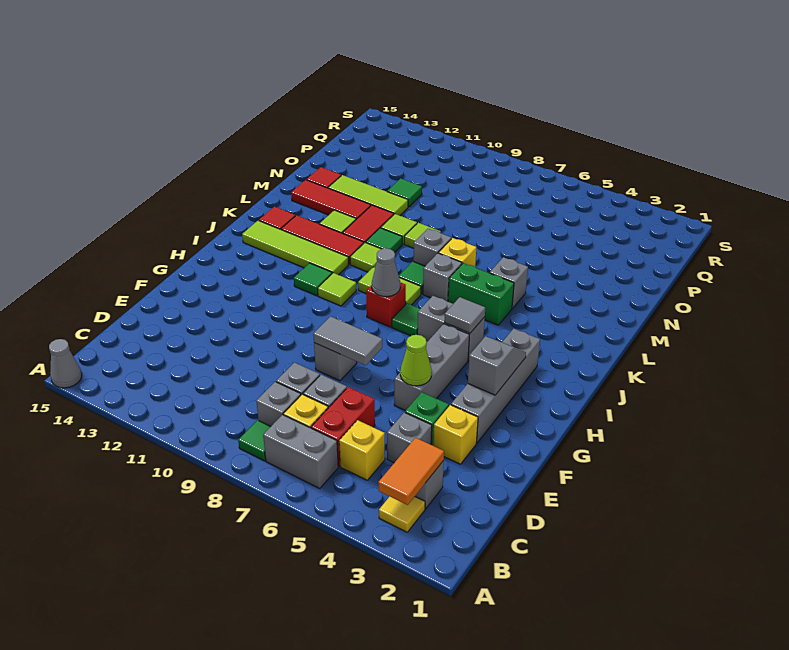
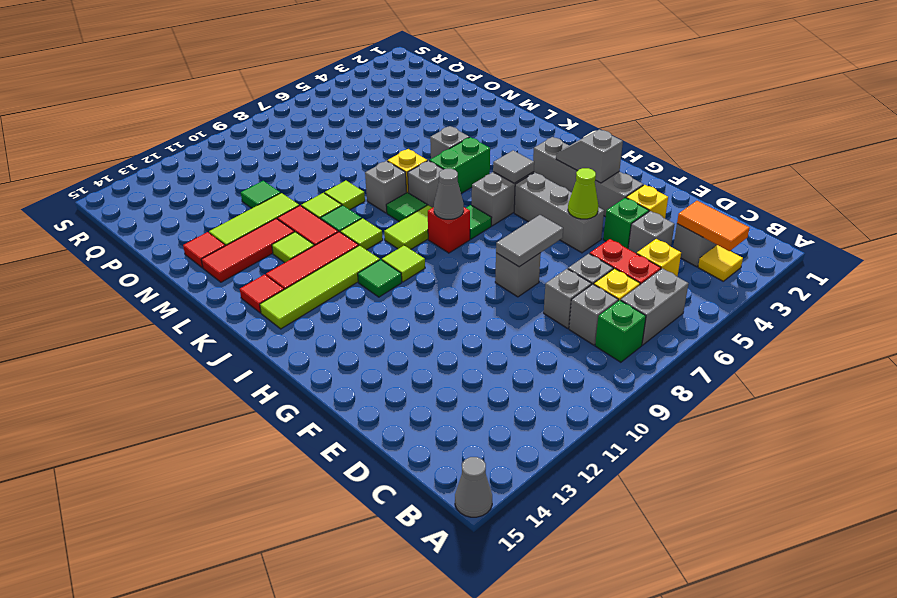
green 1x1 tile [238,420,271,461] -> green 1x1 brick [595,300,646,362]

